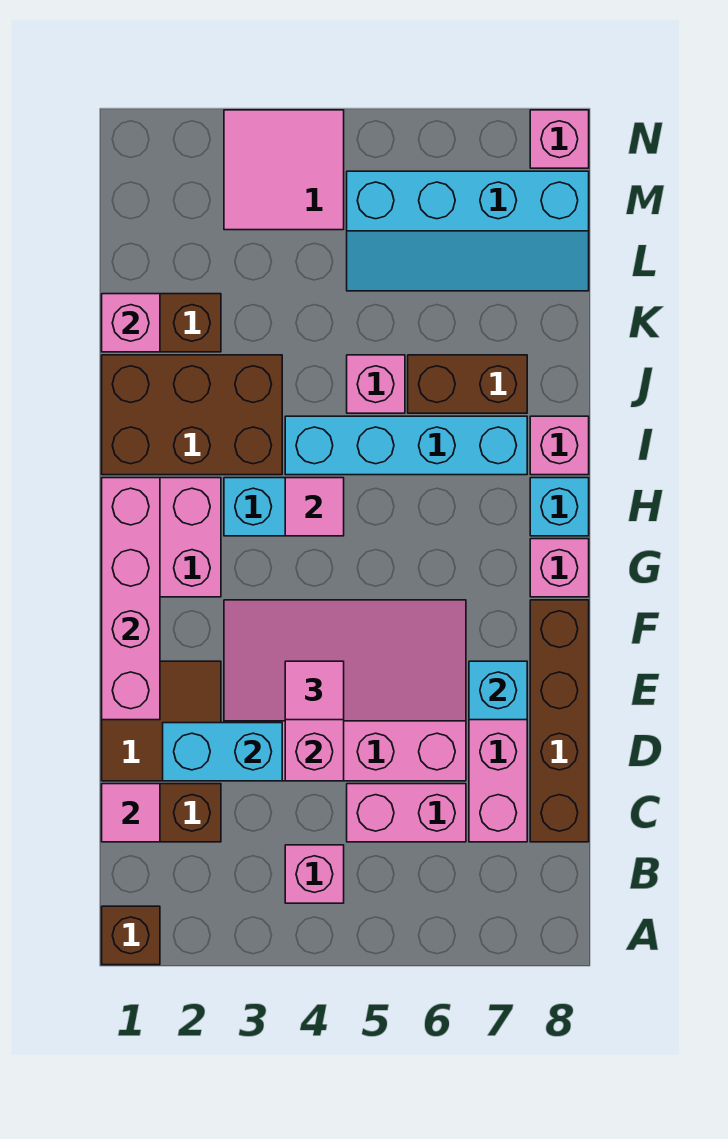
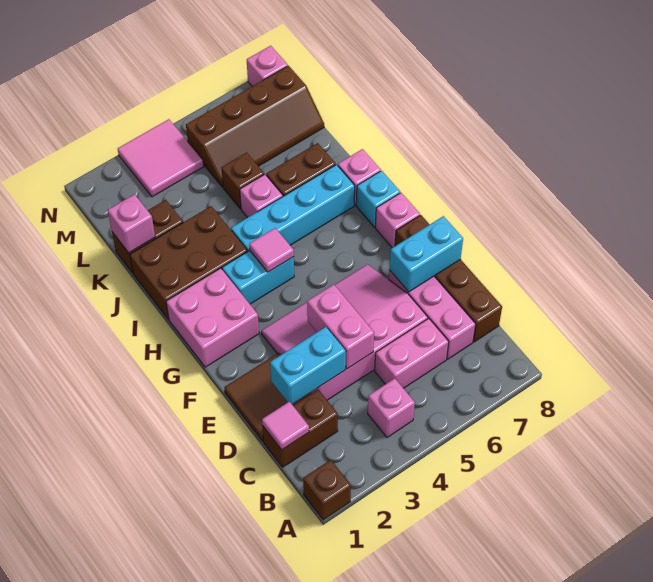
pink 1x4 brick [102,478,160,720] -> none
pink 1x1 tile [285,661,344,720] -> none
cyan 1x1 brick [469,661,527,720] -> cyan 1x2 brick [389,216,463,292]
none -> brown 1x1 brick [222,153,264,209]
cyan 2x4 slope [347,171,589,291] -> brown 2x4 slope [186,66,324,187]

